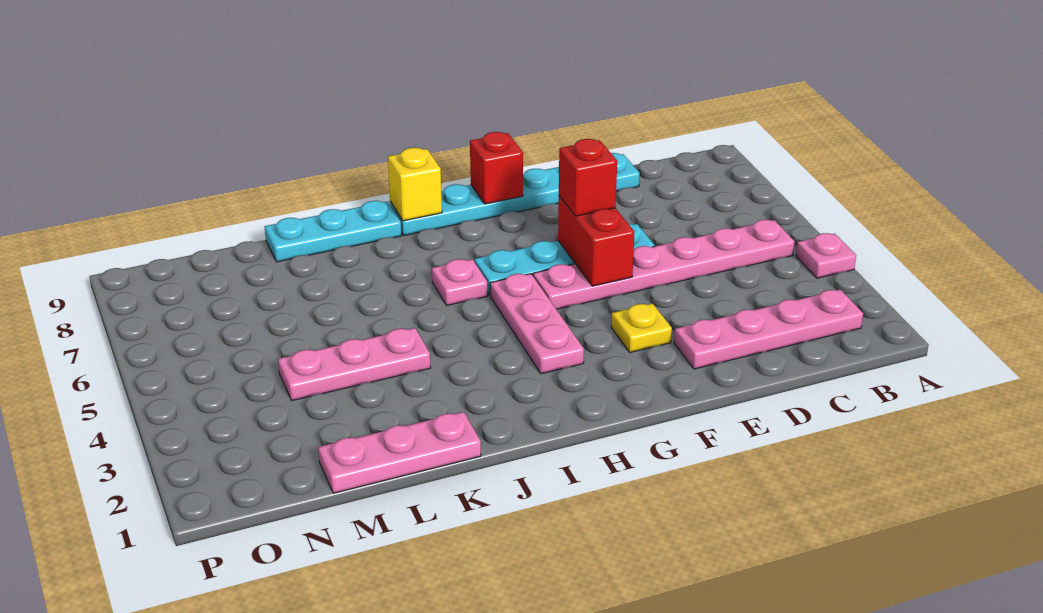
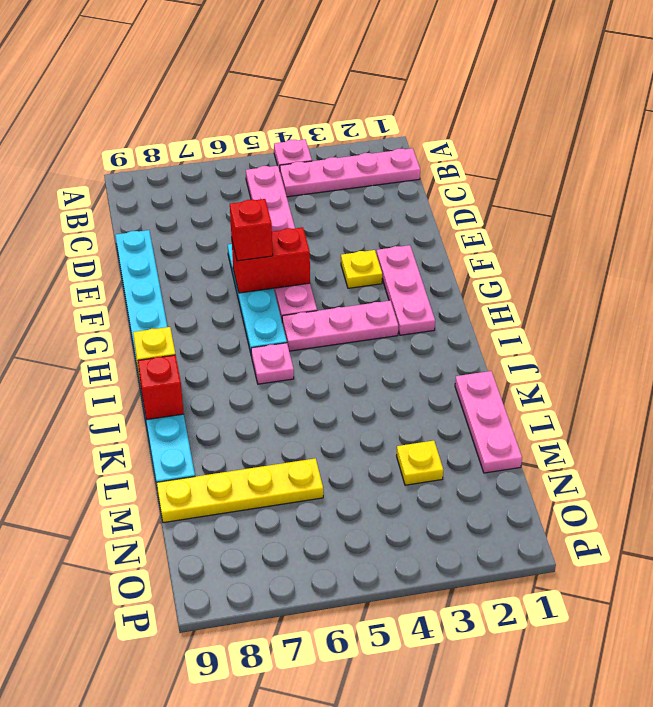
pink 1x4 plate [674,290,863,369] -> pink 1x4 plate turned to [280,148,420,197]
red 1x1 brick [470,132,523,204] -> red 1x1 brick moved to [138,355,184,420]
pink 1x3 plate [278,328,431,401] -> pink 1x3 plate moved to [376,245,435,335]
none -> yellow 1x1 plate [397,441,443,485]
none -> yellow 1x4 plate [157,458,323,523]

